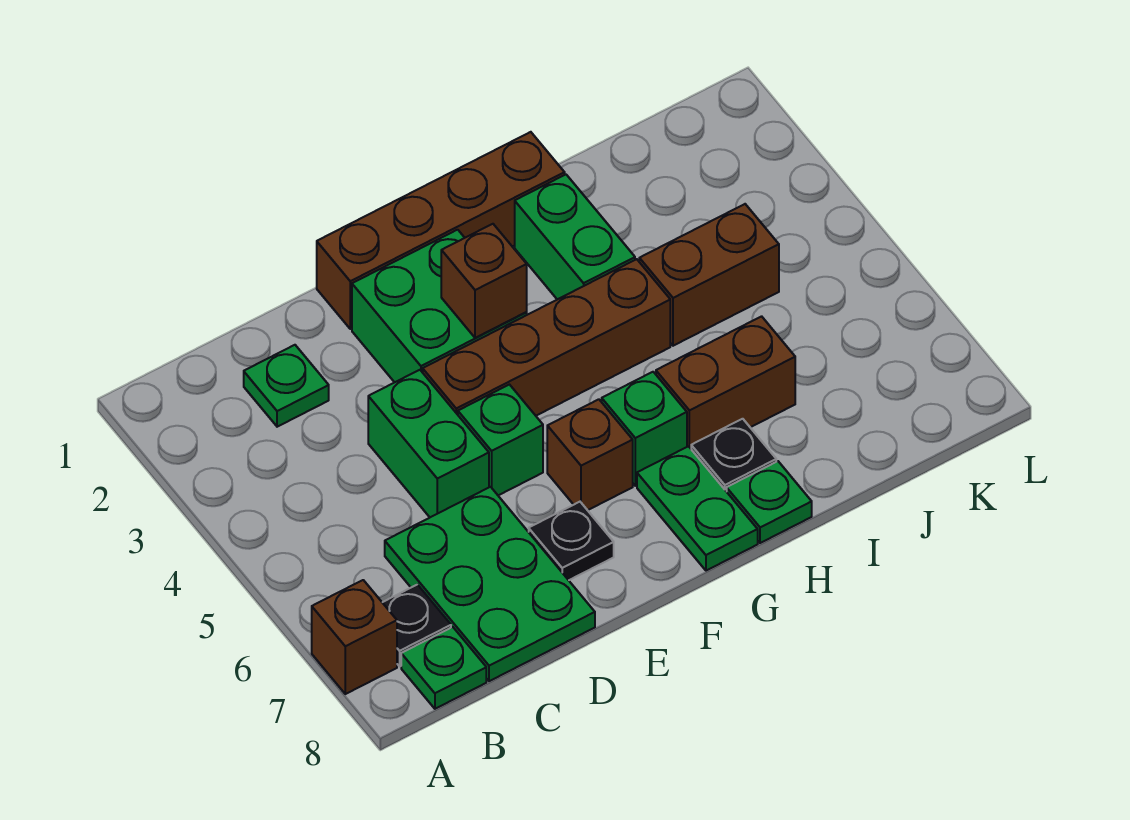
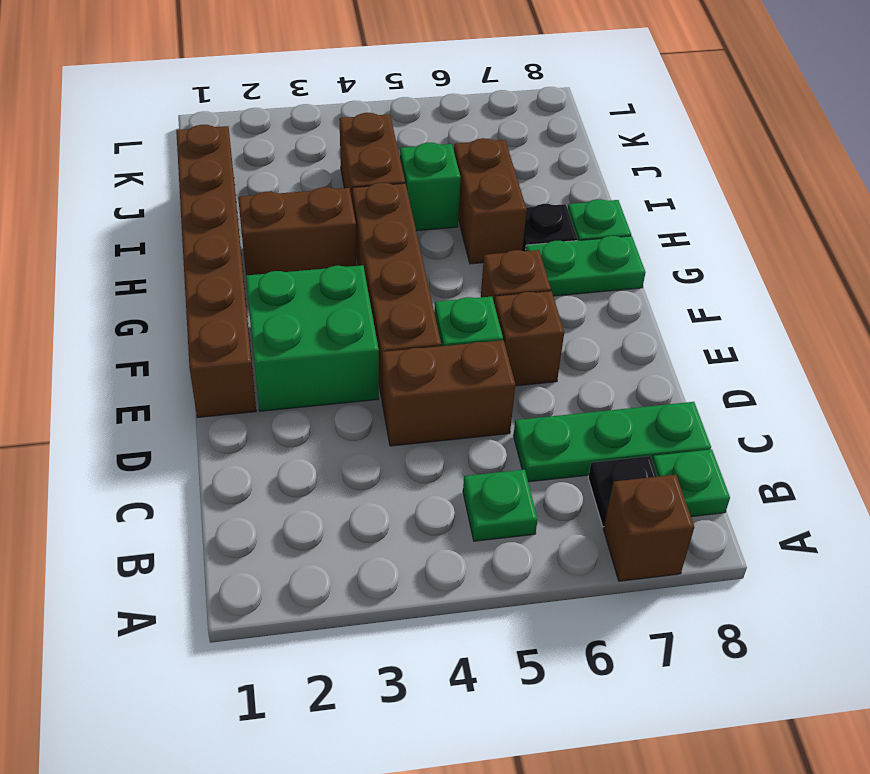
green 1x1 plate [244,345,329,427] -> green 1x1 plate moved to [463,470,538,541]
green 2x3 plate [385,487,595,681] -> green 1x3 plate [514,402,711,482]
green 1x2 brick [368,370,489,517] -> brown 1x2 brick [382,340,515,446]
brown 1x4 brick [317,132,565,329] -> brown 1x6 brick [176,125,256,418]
black 1x1 plate [529,502,614,580] -> none
brown 1x1 brick [441,224,527,338] -> brown 1x1 brick moved to [494,291,564,386]
green 1x1 brick [602,372,687,486] -> green 1x1 brick moved to [400,143,461,231]
green 1x2 brick [515,175,635,299] -> brown 1x2 brick [238,187,357,275]

